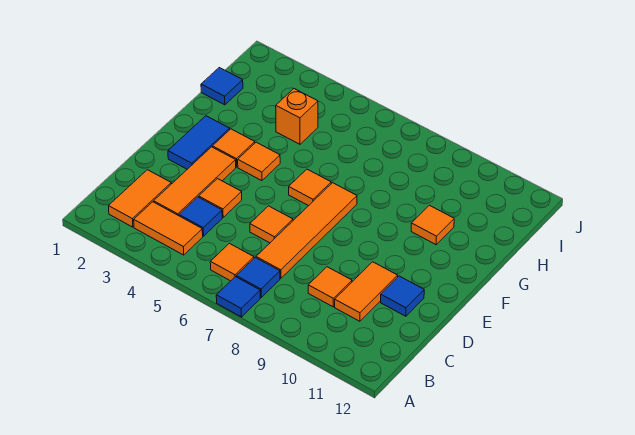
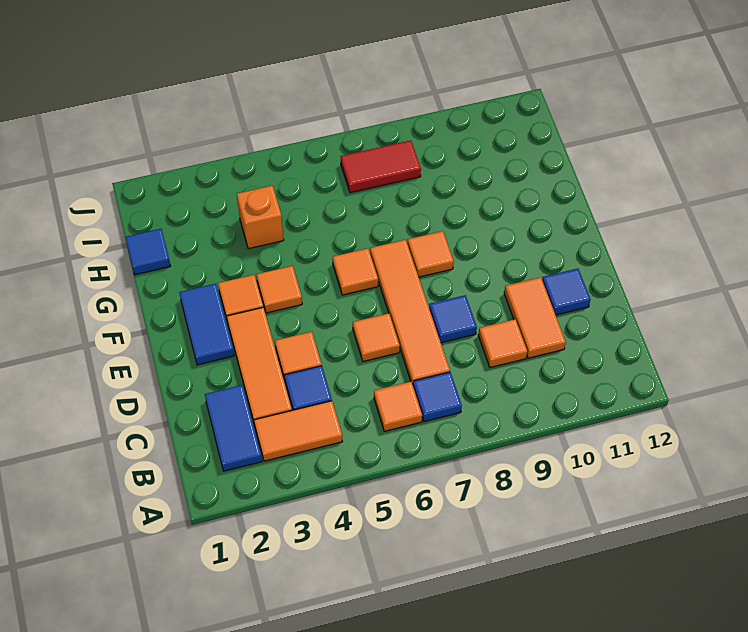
blue 1x1 tile [216,277,260,317] -> blue 1x1 tile moved to [429,295,477,343]
orange 1x2 tile [109,170,171,227] -> blue 1x2 tile [205,385,262,471]
orange 1x1 tile [411,205,454,245] -> orange 1x1 tile moved to [407,231,454,277]
none -> red 1x2 tile [341,140,421,193]

